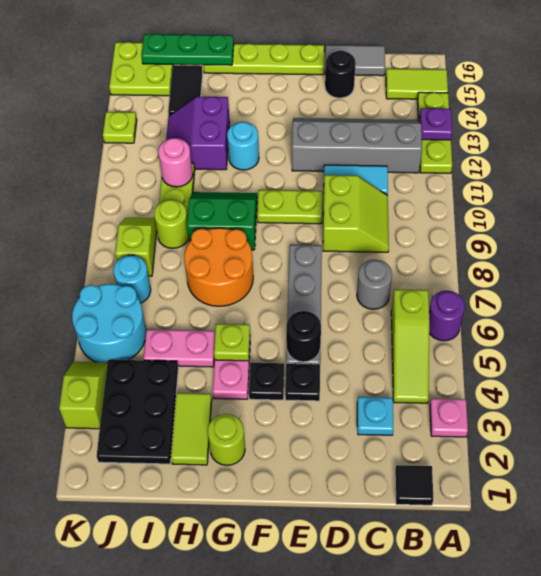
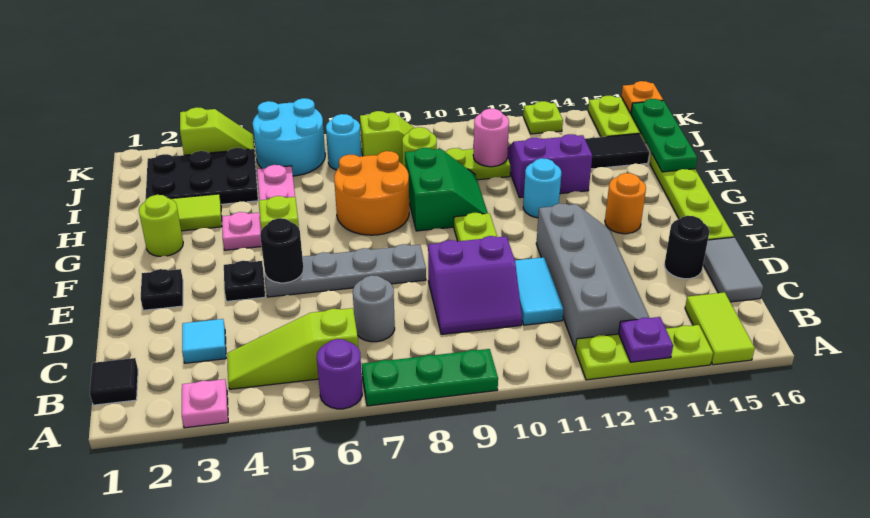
none -> green 1x3 plate [362,349,498,406]
cyan 1x1 plate [357,397,393,435] -> cyan 1x1 tile [182,319,226,363]
lime 2x2 slope [323,175,389,252] -> purple 2x2 slope [428,236,522,334]
black 1x1 plate [249,363,284,400] -> black 1x1 plate moved to [141,269,183,310]
none -> orange 1x1 round brick [605,173,646,234]
none -> orange 1x1 plate [621,81,663,113]

